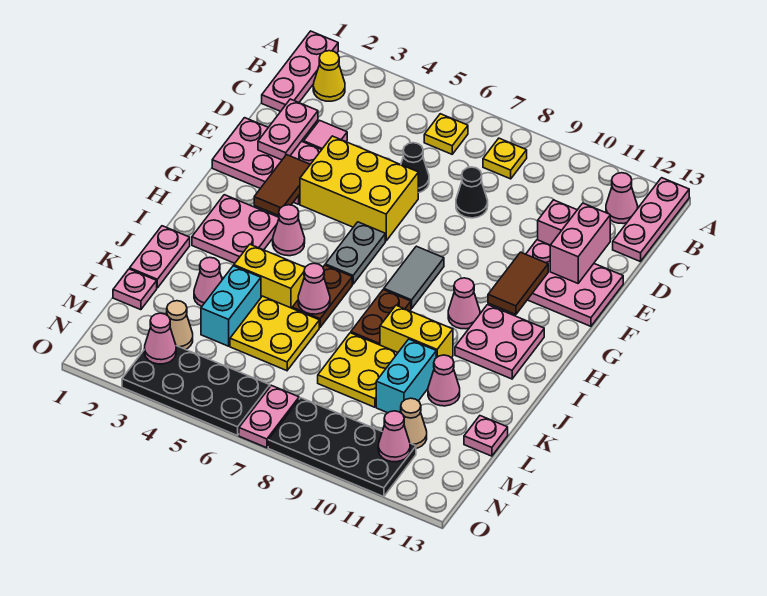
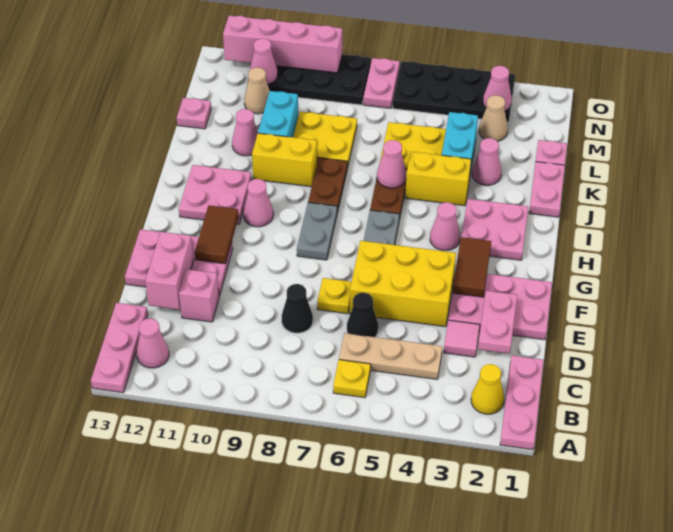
yellow 1x1 plate [483,138,527,179] -> yellow 1x1 plate moved to [317,278,351,314]
none -> tan 1x3 plate [339,333,442,379]
grey 1x2 tile [384,246,444,309] -> grey 1x2 plate [297,203,337,260]
none -> pink 1x4 brick [223,16,342,73]

